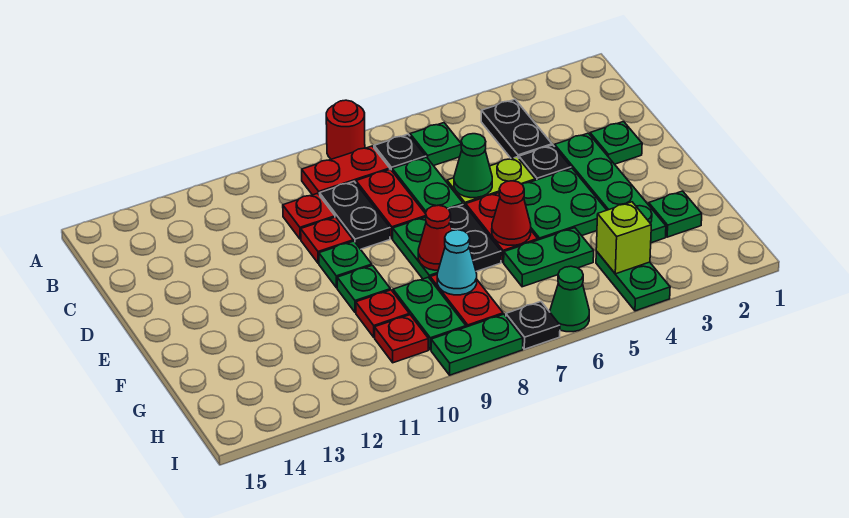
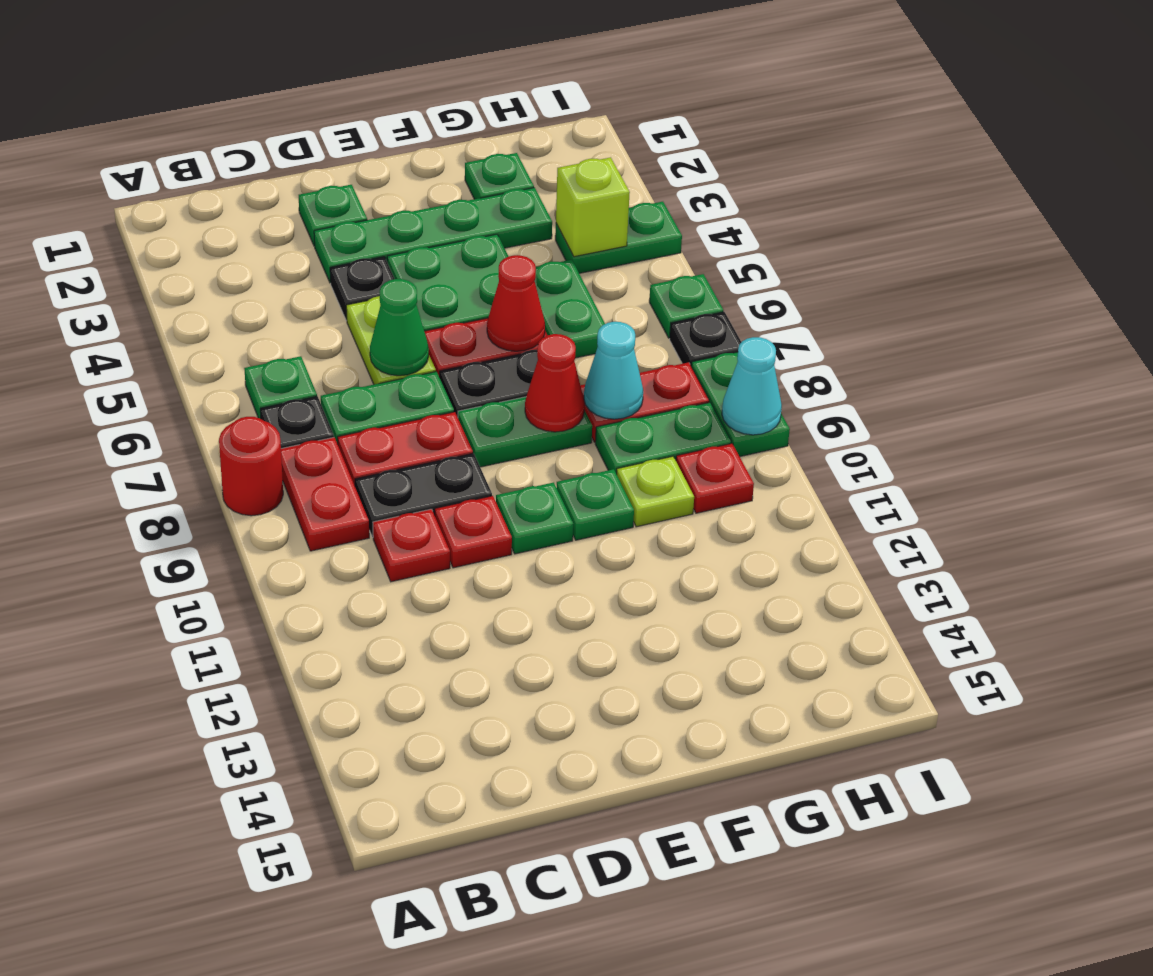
black 1x2 plate [481,99,552,159] -> none
red 1x1 plate [356,290,409,337] -> lime 1x1 plate [617,456,694,527]
green 1x1 cone [550,266,589,332] -> green 1x1 plate [649,274,723,338]
none -> cyan 1x1 cone [722,337,782,435]

